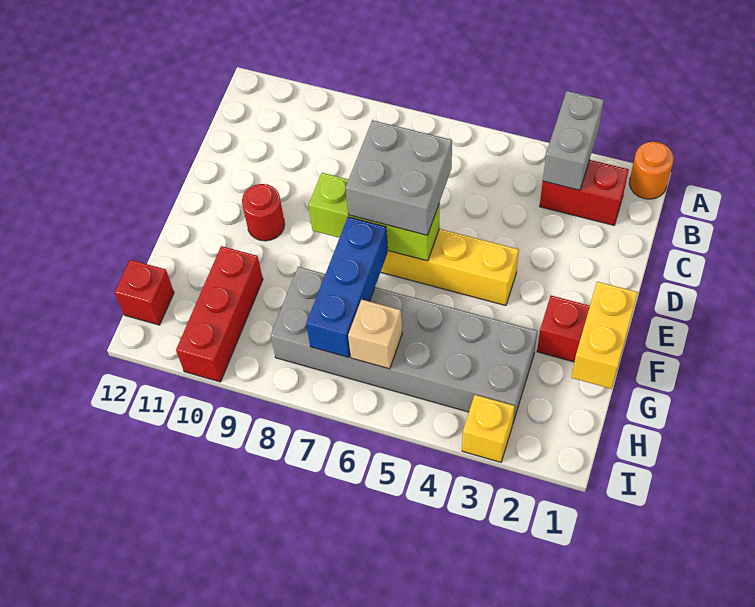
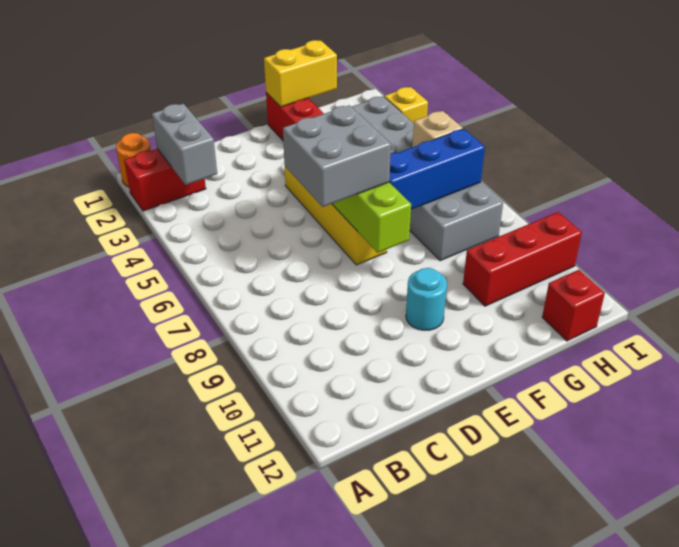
grey 1x2 brick [543,91,604,190] -> grey 1x2 brick turned to [152,104,217,185]
red 1x2 brick [540,160,629,225] -> red 1x2 brick turned to [124,149,206,211]
red 1x1 round brick [242,184,285,241] -> cyan 1x1 round brick [406,268,447,330]

